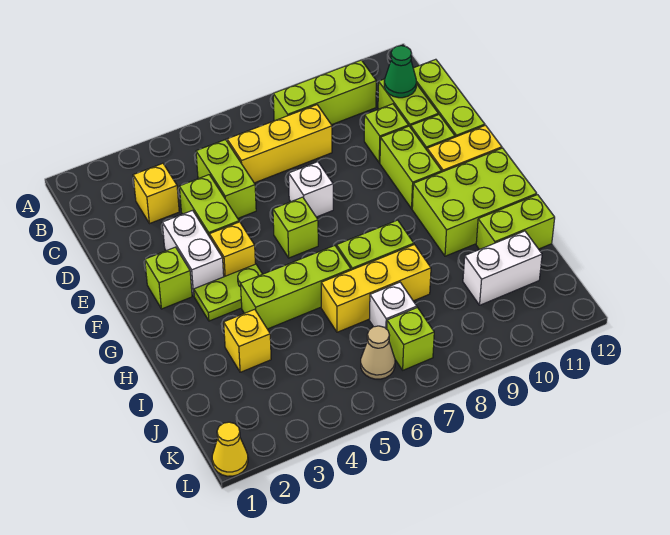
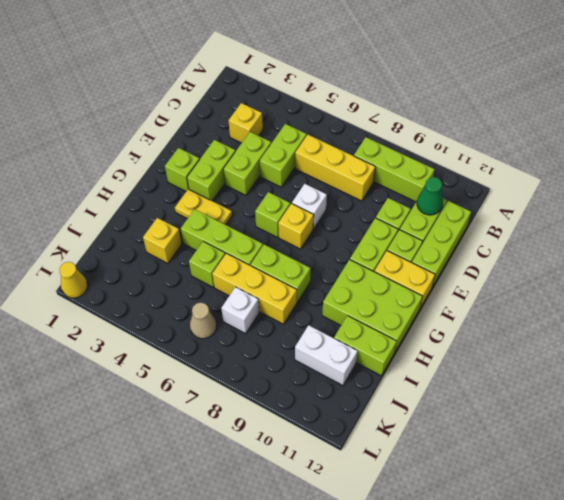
white 1x2 brick [162,210,224,296] -> lime 1x2 brick [187,140,235,201]
yellow 1x1 brick [209,222,255,277] -> yellow 1x1 brick moved to [278,204,314,249]
lime 1x2 plate [194,264,262,321] -> yellow 1x2 plate [175,189,232,225]
lime 1x1 brick [387,308,434,370] -> lime 1x1 brick moved to [189,242,225,287]

